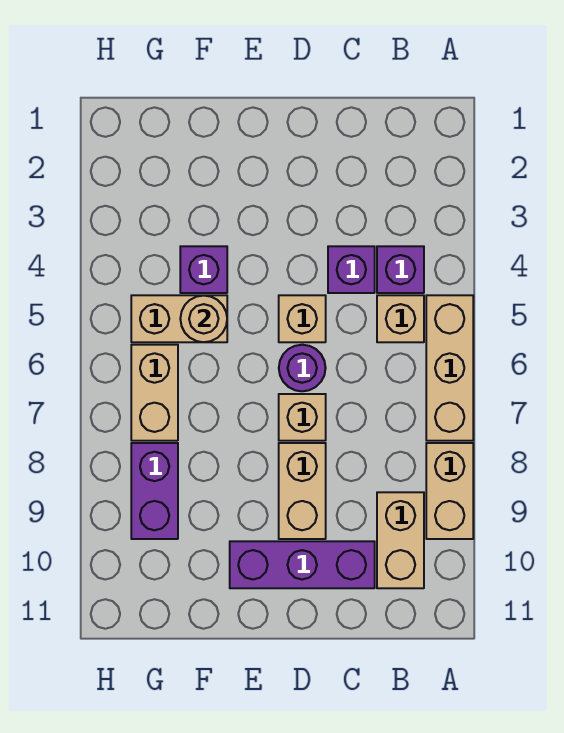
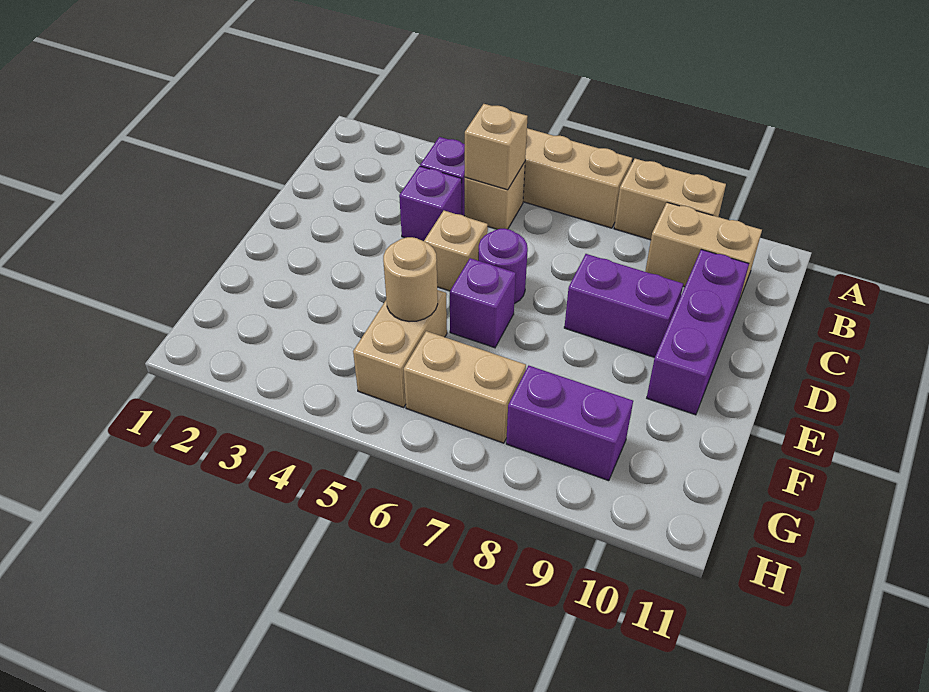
tan 1x1 brick [279,394,326,441] -> tan 1x1 brick moved to [465,104,528,190]
tan 1x2 brick [279,443,326,539] -> purple 1x2 brick [564,254,683,357]
purple 1x1 brick [180,246,227,293] -> purple 1x1 brick moved to [450,258,516,348]

